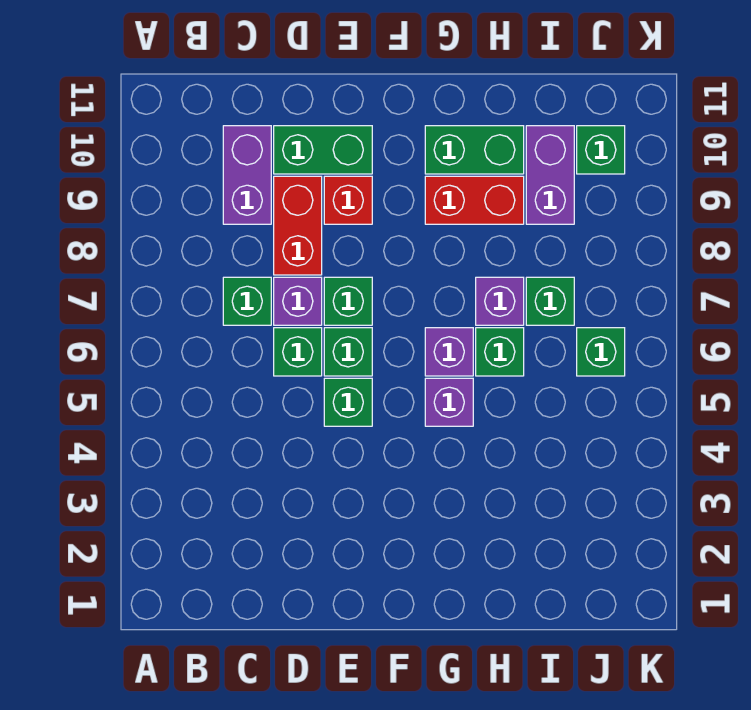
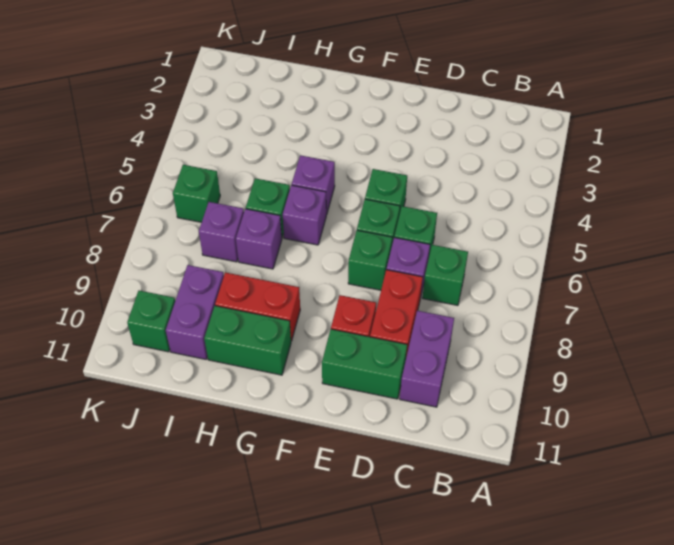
green 1x1 brick [526,277,574,325] -> purple 1x1 brick [199,202,244,262]

